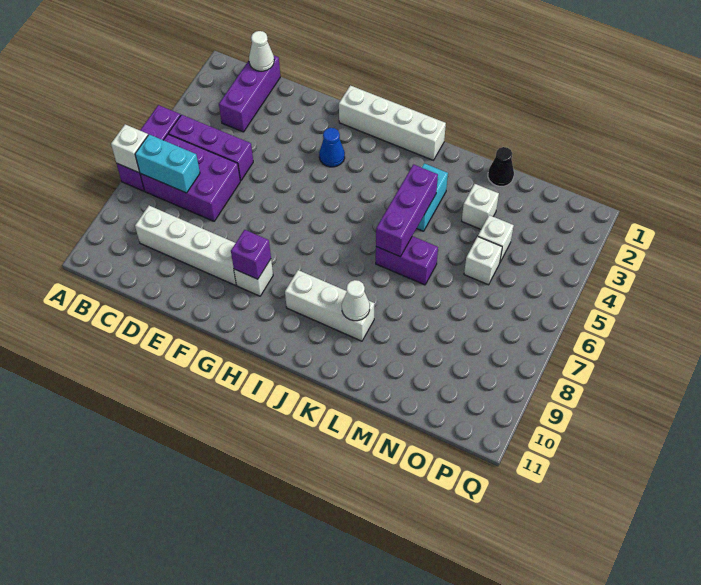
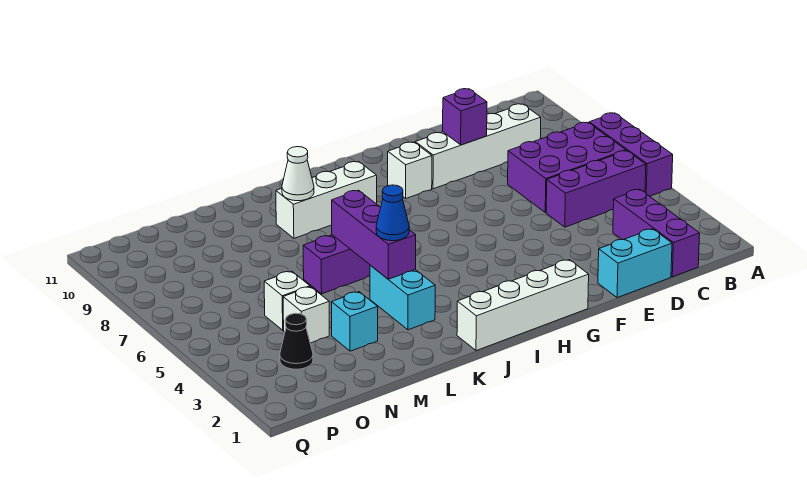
white 1x1 brick [111,124,148,172] -> none
cyan 1x2 brick [135,135,200,193] -> cyan 1x2 brick moved to [598,229,672,298]
white 1x1 cone [249,31,274,71] -> none
blue 1x1 cone [319,128,345,167] -> blue 1x1 cone moved to [376,185,409,241]
purple 1x1 brick [231,230,271,279] -> purple 1x1 brick moved to [443,89,487,145]
black 1x1 cone [488,147,514,186] -> black 1x1 cone moved to [280,313,313,369]
white 1x1 brick [462,184,499,229] -> cyan 1x1 brick [331,292,378,351]

